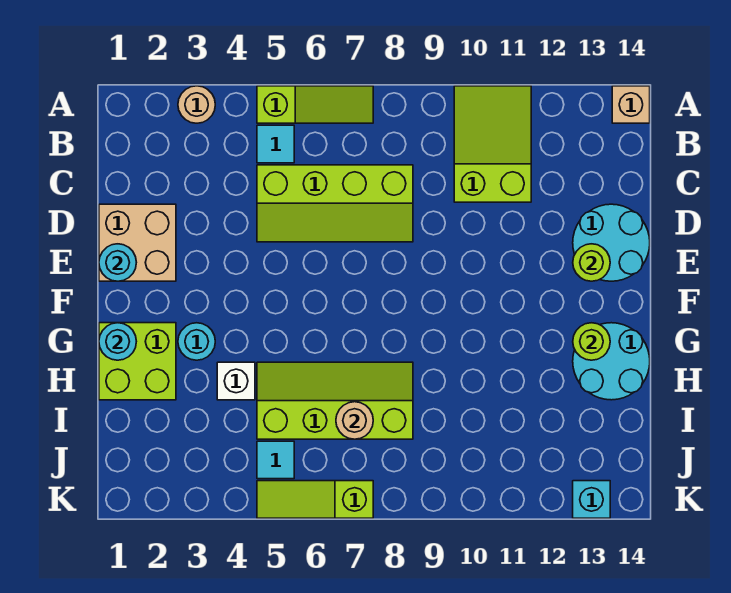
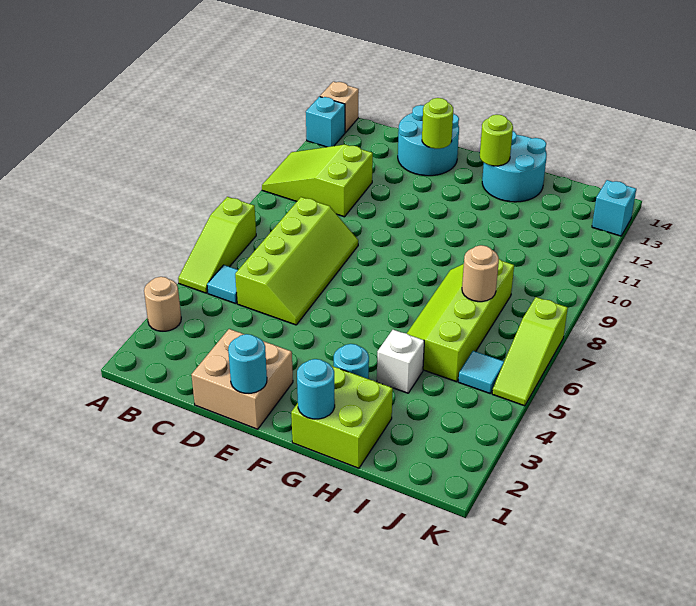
lime 1x3 slope [257,86,373,123] -> lime 1x3 slope turned to [178,197,256,293]
none -> cyan 1x1 brick [306,97,345,147]

